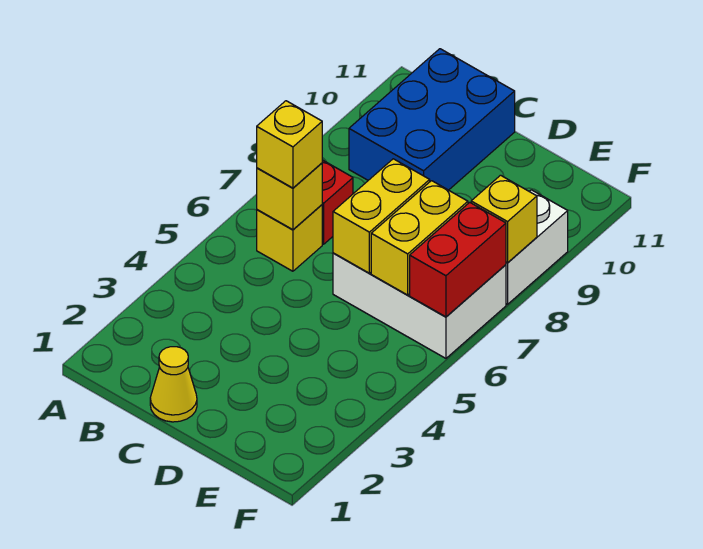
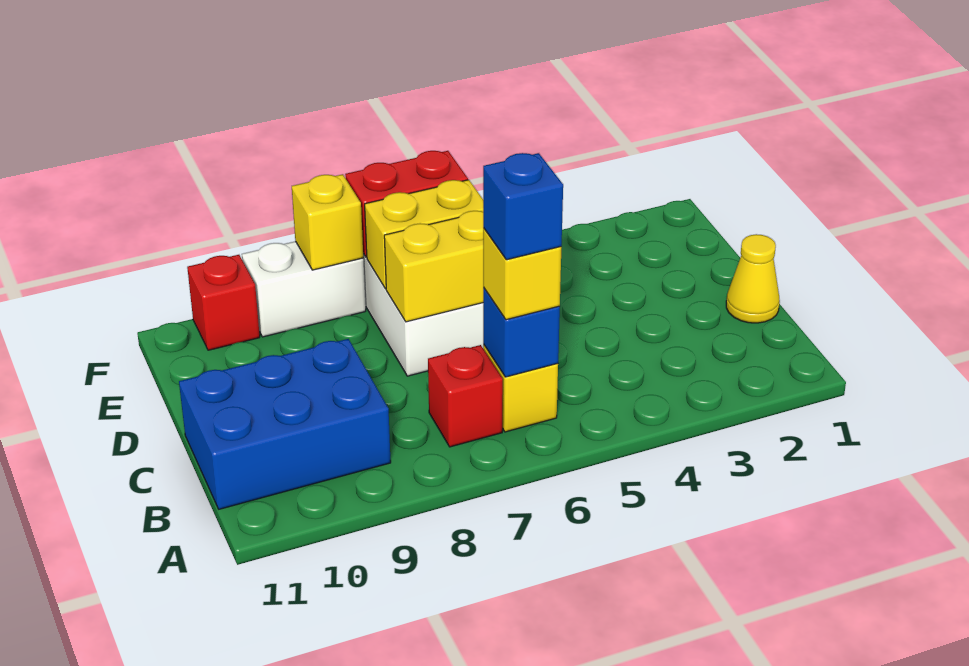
yellow 1x1 brick [257,163,322,230] -> blue 1x1 brick [483,288,560,377]
none -> blue 1x1 brick [483,153,563,260]
none -> red 1x1 brick [187,255,260,350]

